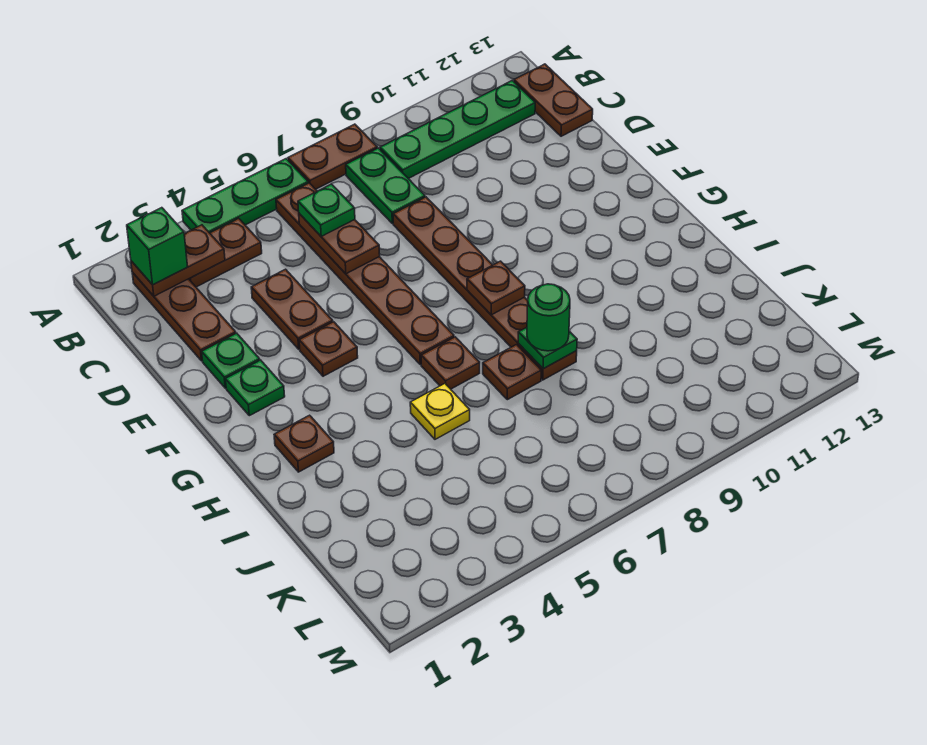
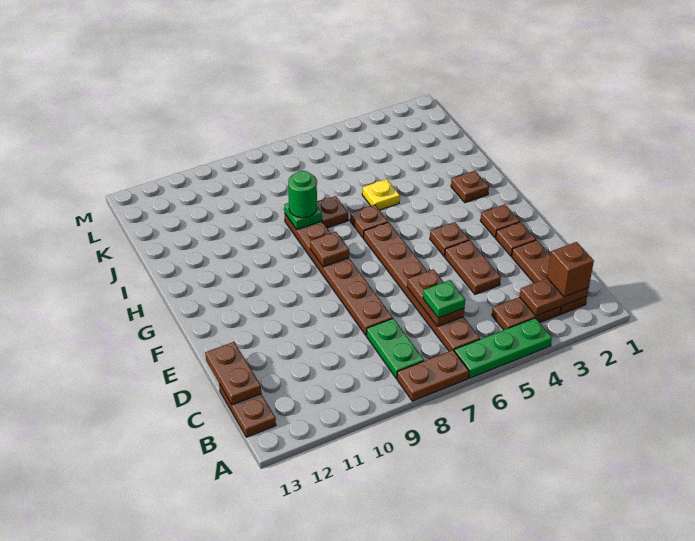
green 1x1 brick [127,208,188,285] -> brown 1x1 brick [547,242,594,297]
green 1x4 plate [380,81,535,179] -> none
none -> brown 1x2 plate [205,342,261,405]
green 1x1 plate [202,333,260,388] -> brown 1x1 plate [496,222,536,256]
green 1x1 plate [225,360,285,416] -> brown 1x1 plate [480,204,520,238]

